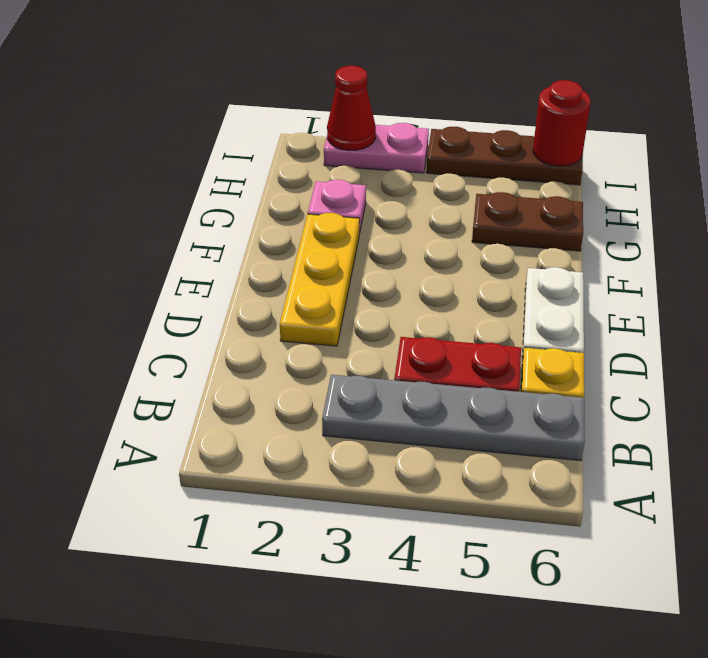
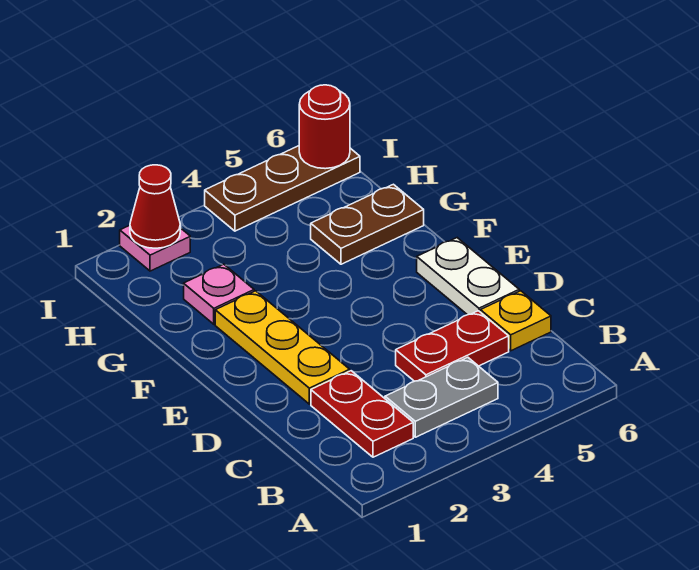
none -> red 1x2 plate [311,371,413,457]
grey 1x4 plate [322,375,585,461] -> grey 1x2 plate [385,357,498,437]
pink 1x2 plate [324,123,429,173] -> pink 1x1 plate [120,225,190,271]

